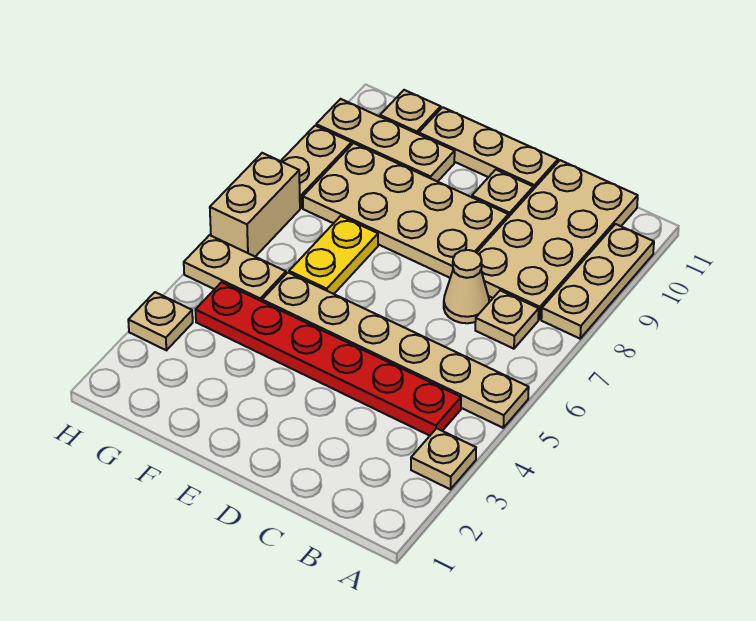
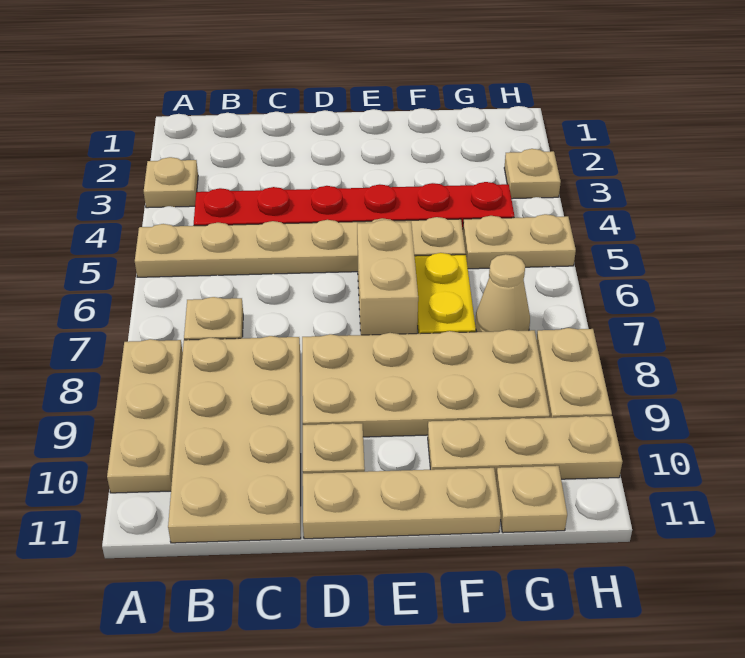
tan 1x1 cone [444,250,489,323] -> tan 1x1 cone moved to [475,254,530,332]
tan 1x2 brick [210,153,300,257] -> tan 1x2 brick moved to [357,220,418,335]

